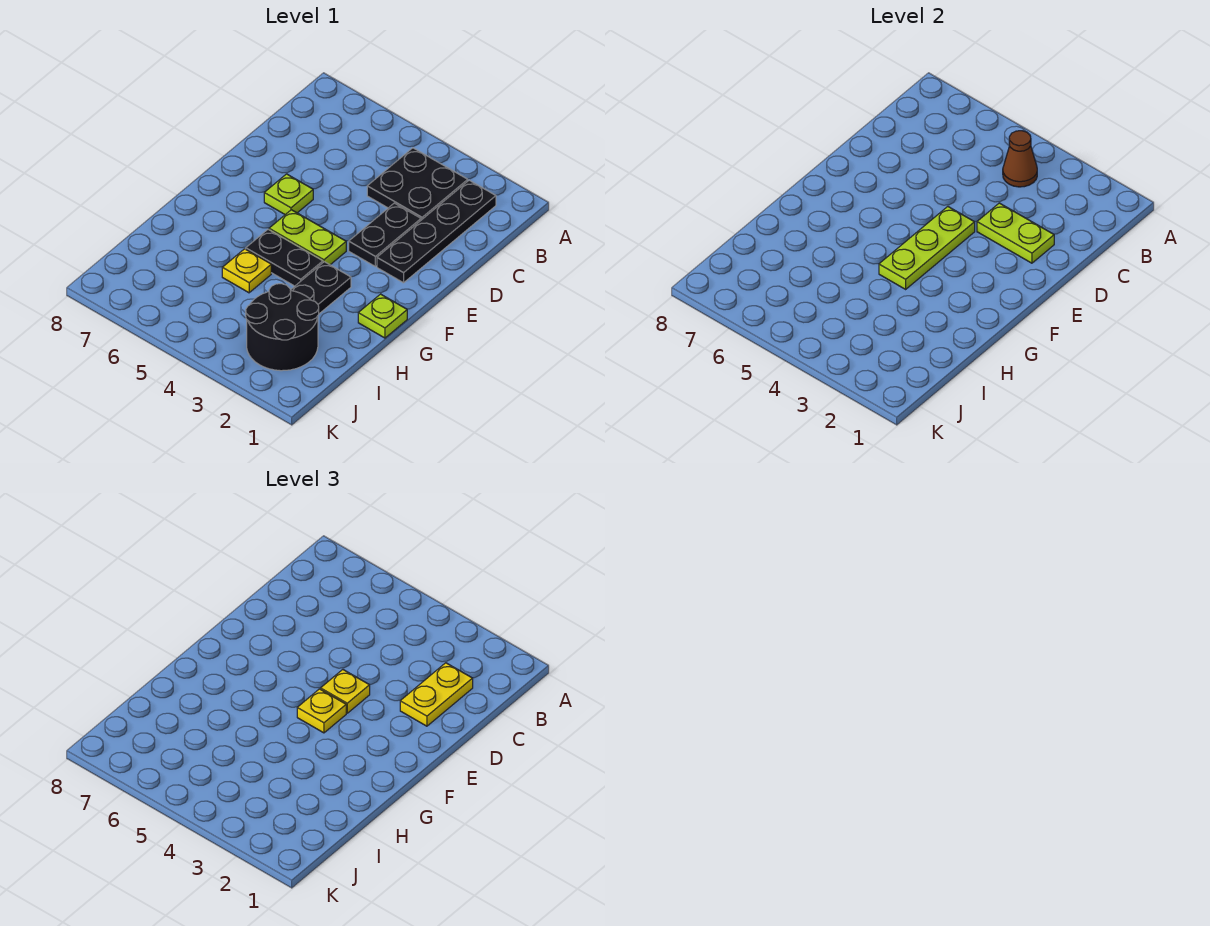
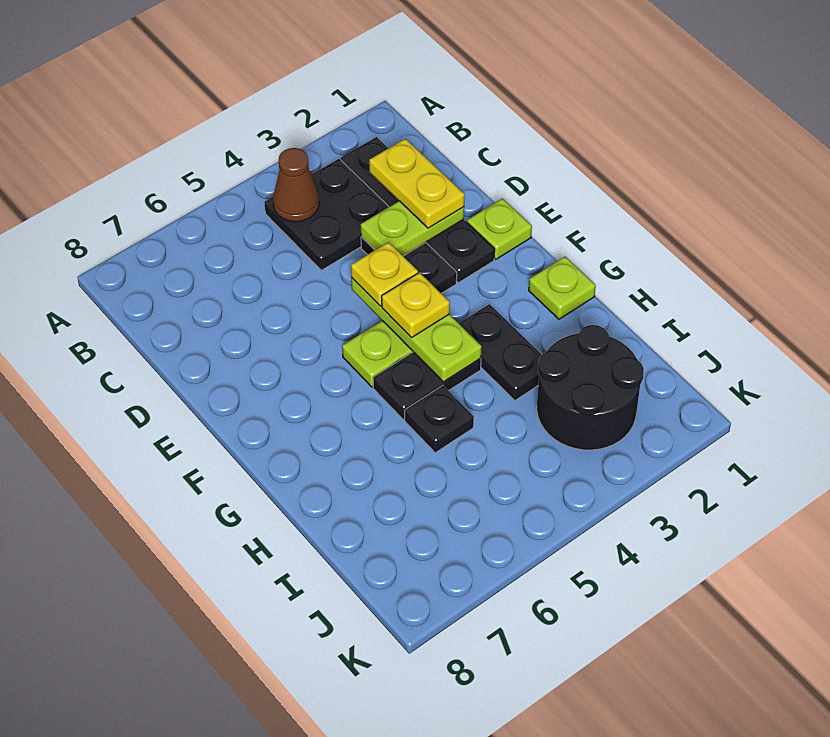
lime 1x1 plate [264,174,313,215] -> lime 1x1 plate moved to [467,199,532,259]
yellow 1x1 plate [222,249,271,293] -> black 1x1 plate [405,386,474,453]

